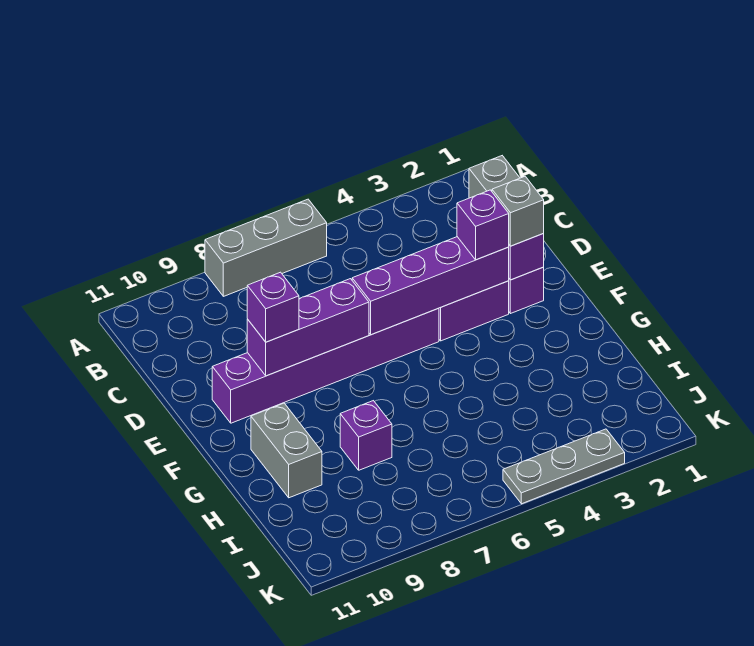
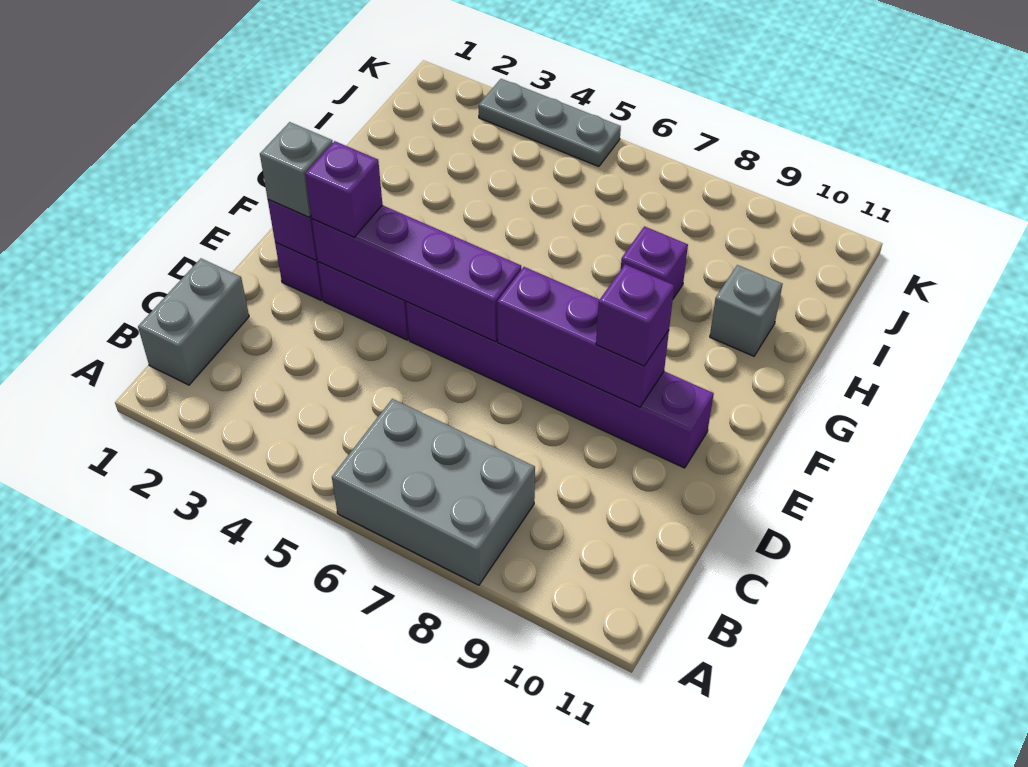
grey 1x3 brick [205,199,327,296] -> grey 2x3 brick [332,399,535,585]
grey 1x2 brick [251,403,322,498] -> grey 1x1 brick [710,265,782,356]

